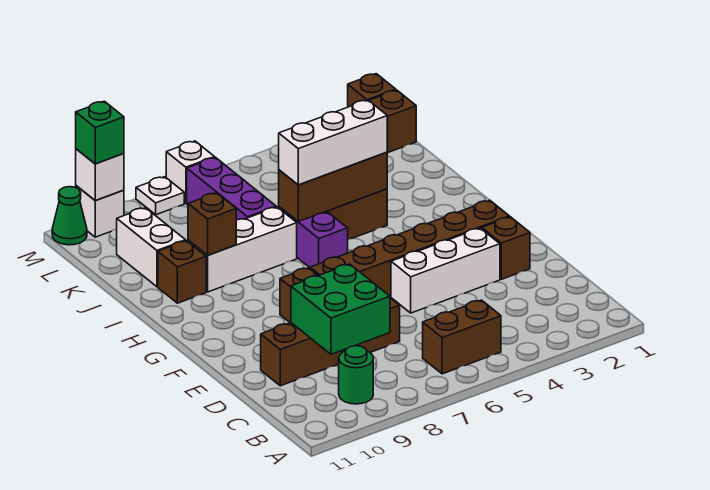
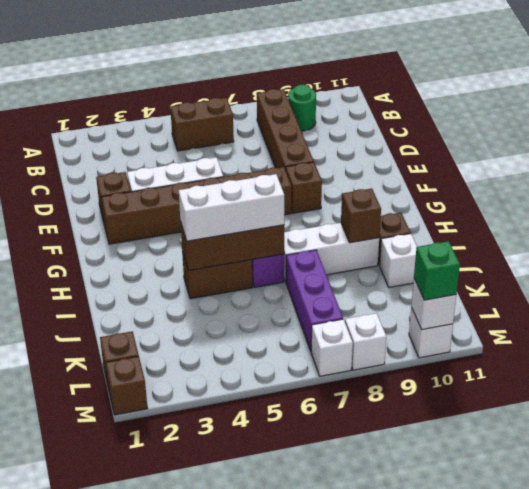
green 2x2 brick [291,264,390,354] -> none
brown 1x4 brick [261,298,400,386] -> brown 1x4 brick turned to [257,89,314,170]
white 1x2 brick [117,208,186,287] -> white 1x1 brick [380,234,417,287]
white 1x1 plate [136,177,184,215] -> white 1x1 brick [345,313,386,370]
green 1x1 cone [52,187,87,245] -> none

